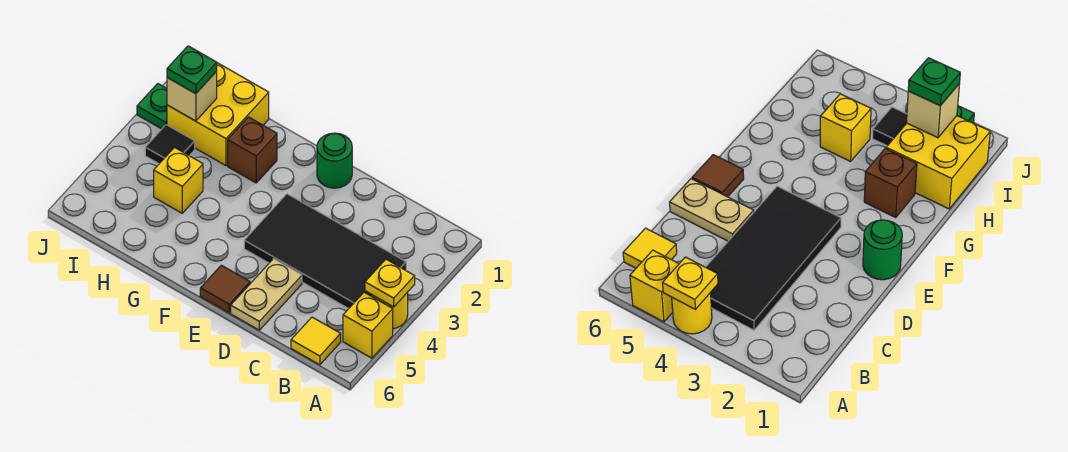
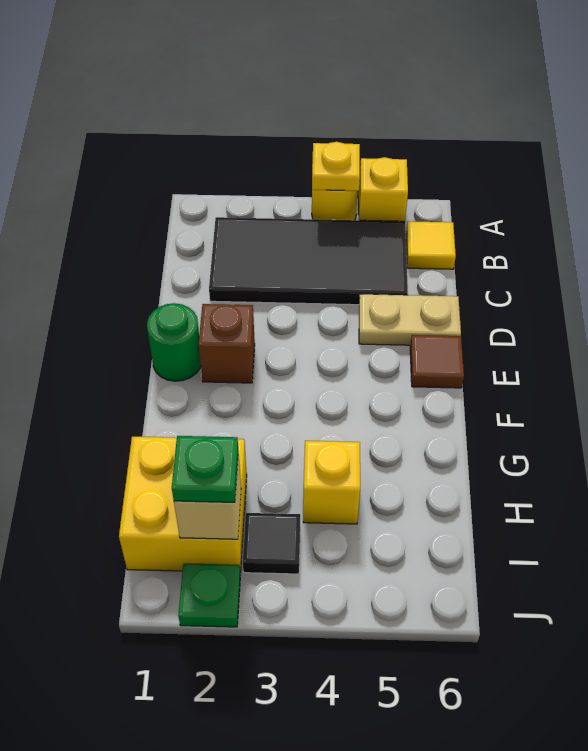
black 2x4 tile [244,194,406,309] -> black 2x4 tile turned to [209,217,408,305]
brown 1x1 brick [228,117,277,183] -> brown 1x1 brick moved to [199,304,255,383]

